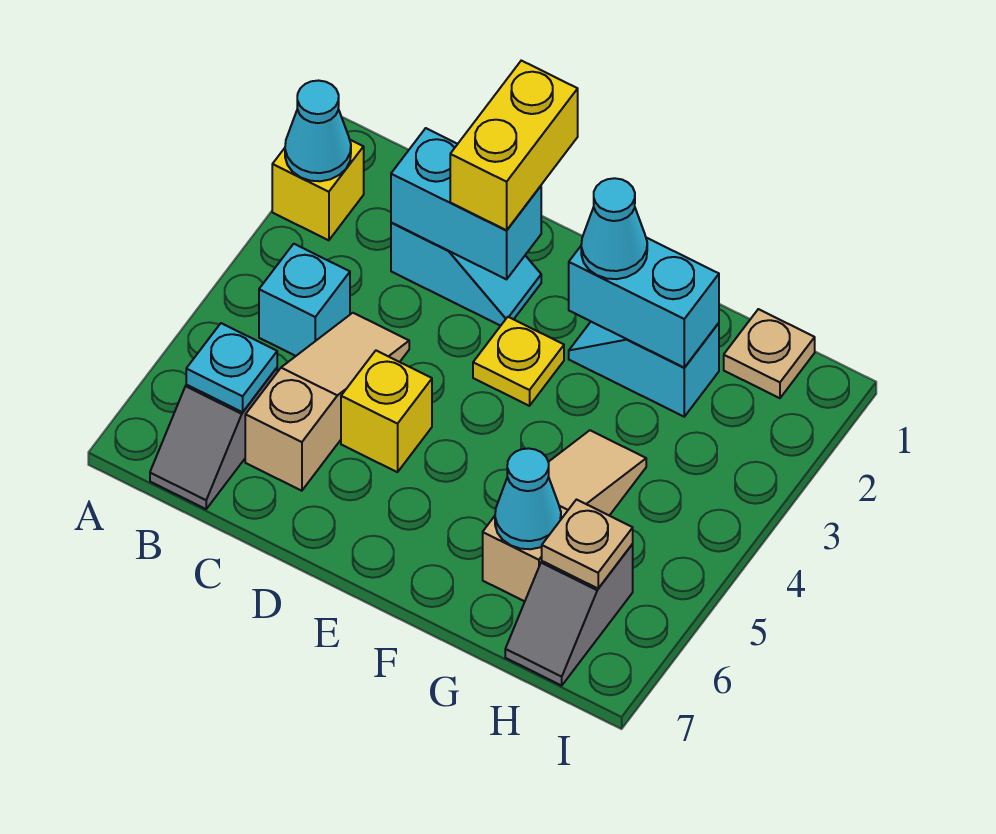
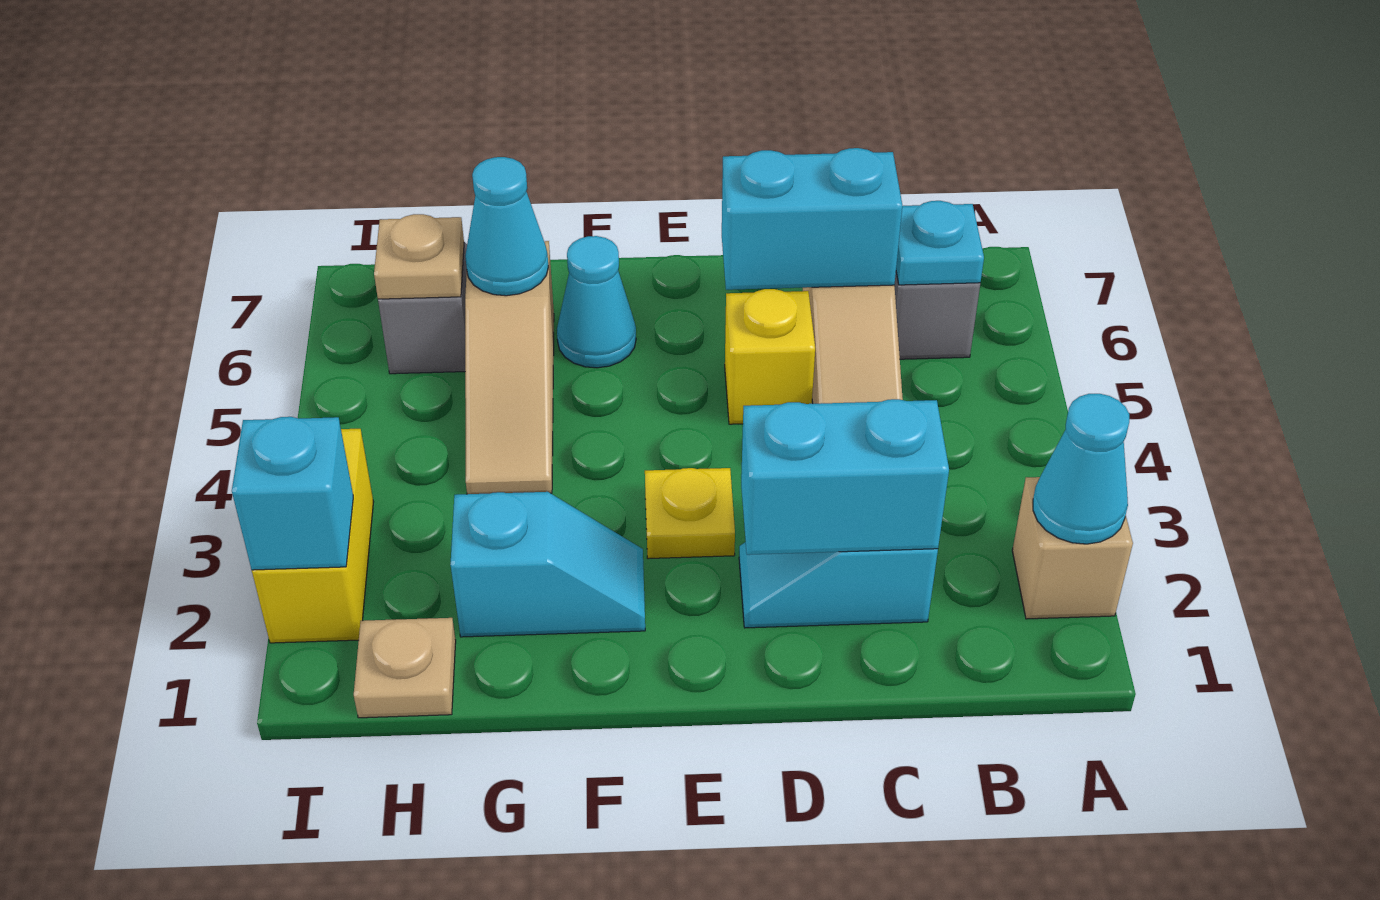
yellow 1x1 brick [272,140,364,240] -> tan 1x1 brick [1012,477,1133,619]
cyan 1x1 brick [259,244,350,356] -> cyan 1x1 brick moved to [232,417,353,570]
yellow 1x2 brick [450,61,578,230] -> yellow 1x2 brick moved to [252,429,373,643]
cyan 1x2 brick [569,238,719,368] -> cyan 1x2 brick moved to [722,148,902,290]
cyan 1x1 cone [581,178,647,279] -> cyan 1x1 cone moved to [557,236,636,368]

